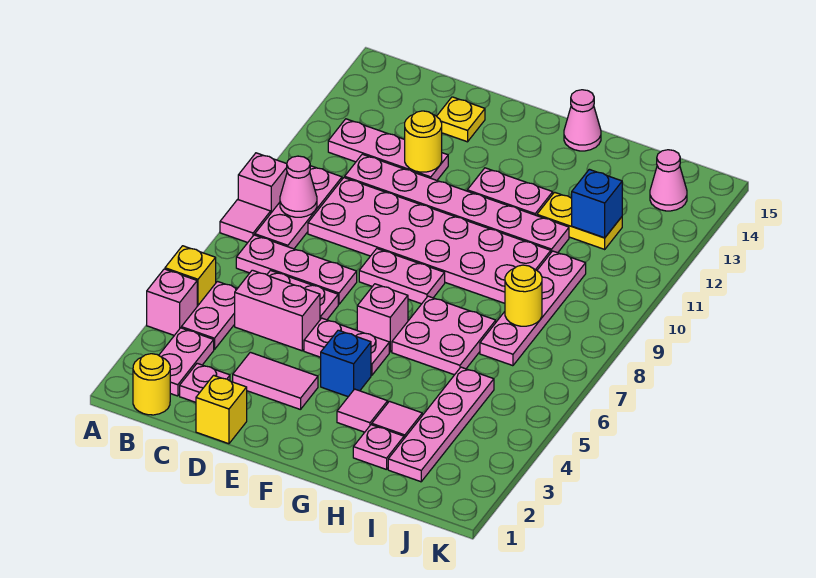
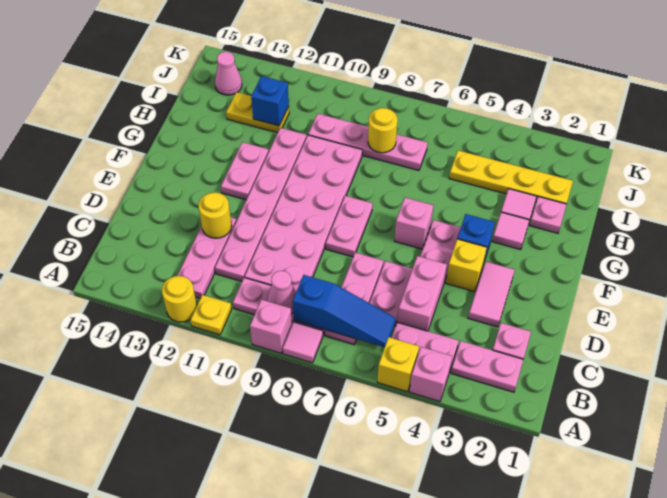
yellow 1x1 round brick [133,354,170,415] -> yellow 1x1 round brick moved to [162,276,197,322]
none -> blue 1x3 slope [293,275,396,347]
yellow 1x1 brick [196,375,247,444] -> yellow 1x1 brick moved to [446,239,487,292]
yellow 1x1 plate [437,97,485,142] -> yellow 1x1 plate moved to [190,295,232,335]
pink 2x2 plate [392,296,496,375] -> none
pink 1x1 cone [564,90,601,151] -> none
yellow 1x2 plate [537,192,622,249] -> yellow 1x2 plate turned to [226,92,289,133]
pink 1x4 plate [388,367,494,482] -> yellow 1x4 plate [449,150,573,204]

